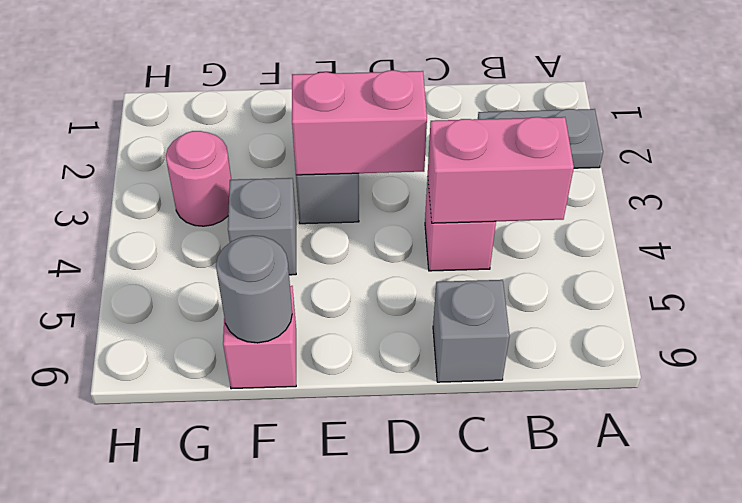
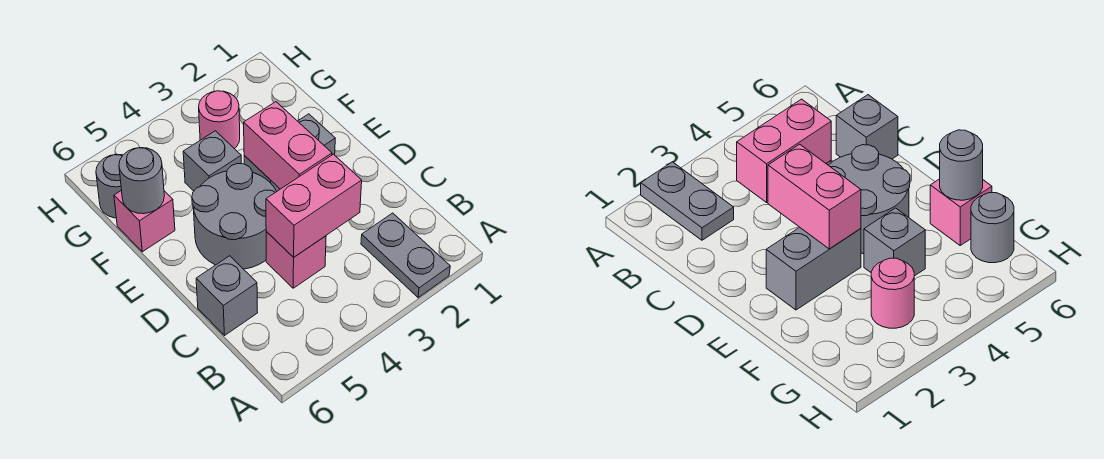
pink 1x2 brick [428,117,574,223] -> pink 1x2 brick turned to [266,154,362,257]
none -> grey 2x2 round brick [192,164,277,269]
none -> grey 1x1 round brick [96,154,123,218]

